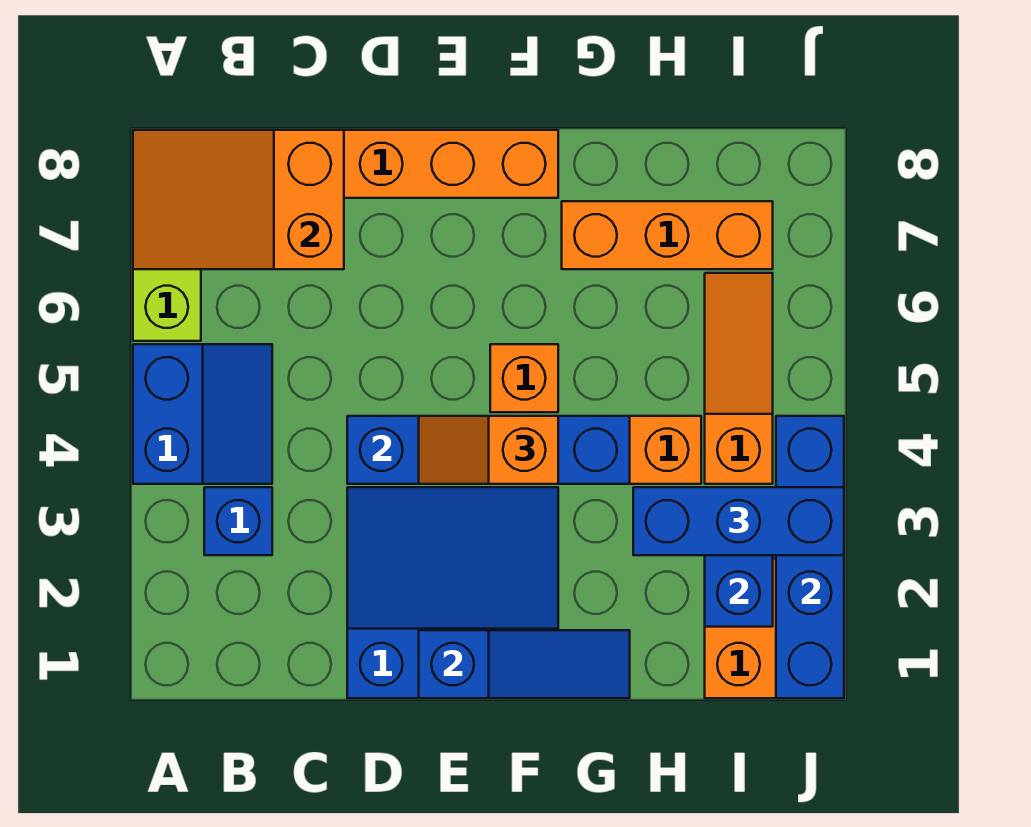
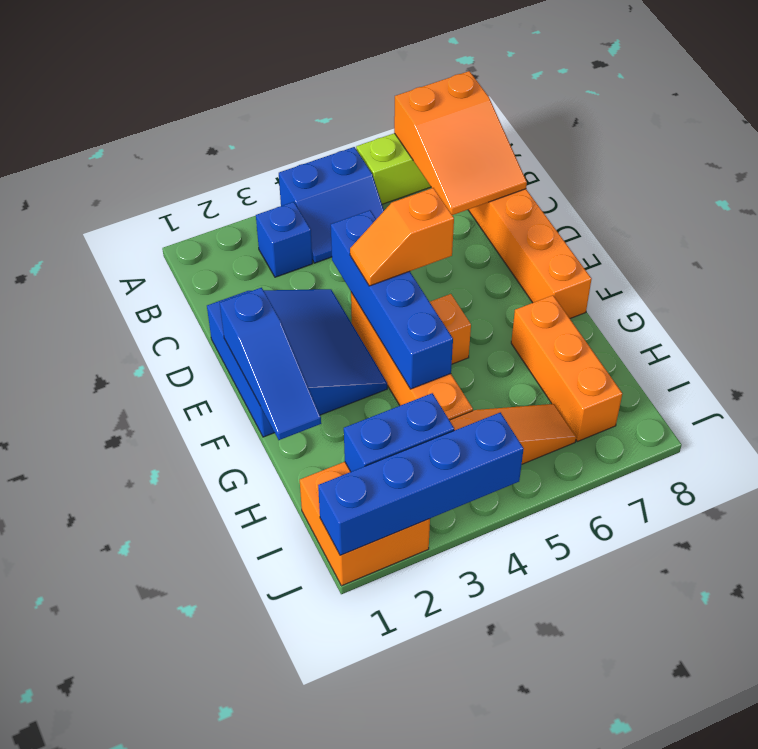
orange 2x3 slope [133,130,344,269] -> orange 2x3 slope turned to [394,71,527,215]
orange 1x2 slope [419,416,558,484] -> orange 1x2 slope turned to [350,188,454,286]
blue 1x3 brick [633,487,844,555] -> none

